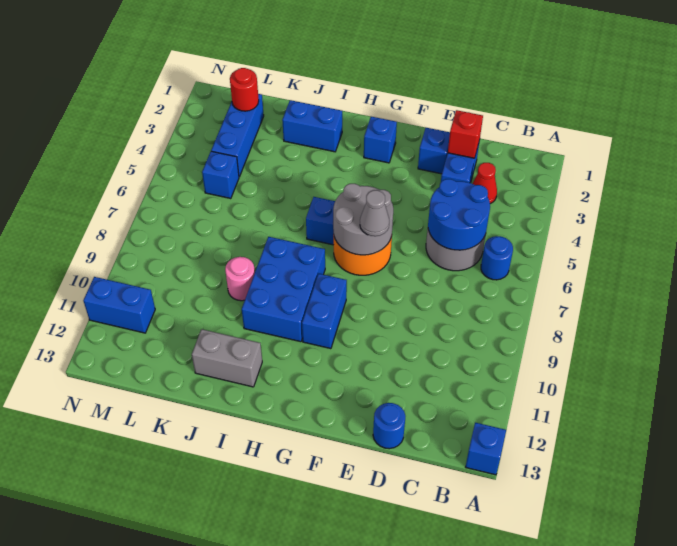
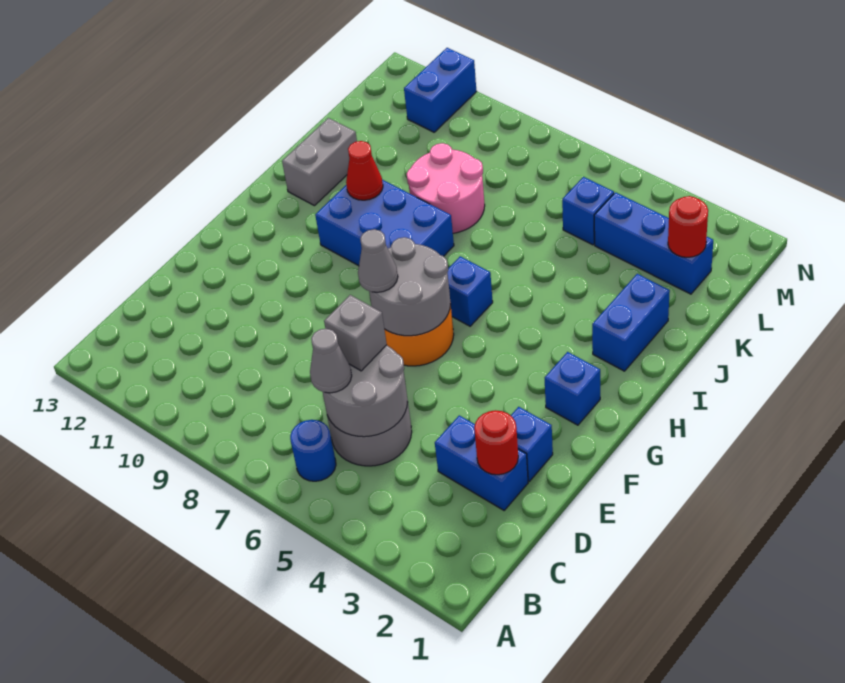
blue 1x1 brick [466,423,506,475] -> none
red 1x1 cone [473,163,497,204] -> red 1x1 cone moved to [346,141,383,200]
blue 2x2 round brick [428,179,490,250] -> grey 2x2 round brick [323,345,408,437]
none -> grey 1x1 cone [310,329,352,393]
red 1x1 brick [448,110,483,158] -> red 1x1 round brick [474,410,518,475]
none -> grey 1x1 brick [324,295,387,371]
blue 1x1 round brick [373,403,405,449] -> none
blue 1x2 brick [302,274,347,349] -> none
pink 1x1 round brick [225,257,255,301] -> pink 2x2 round brick [407,143,485,233]

